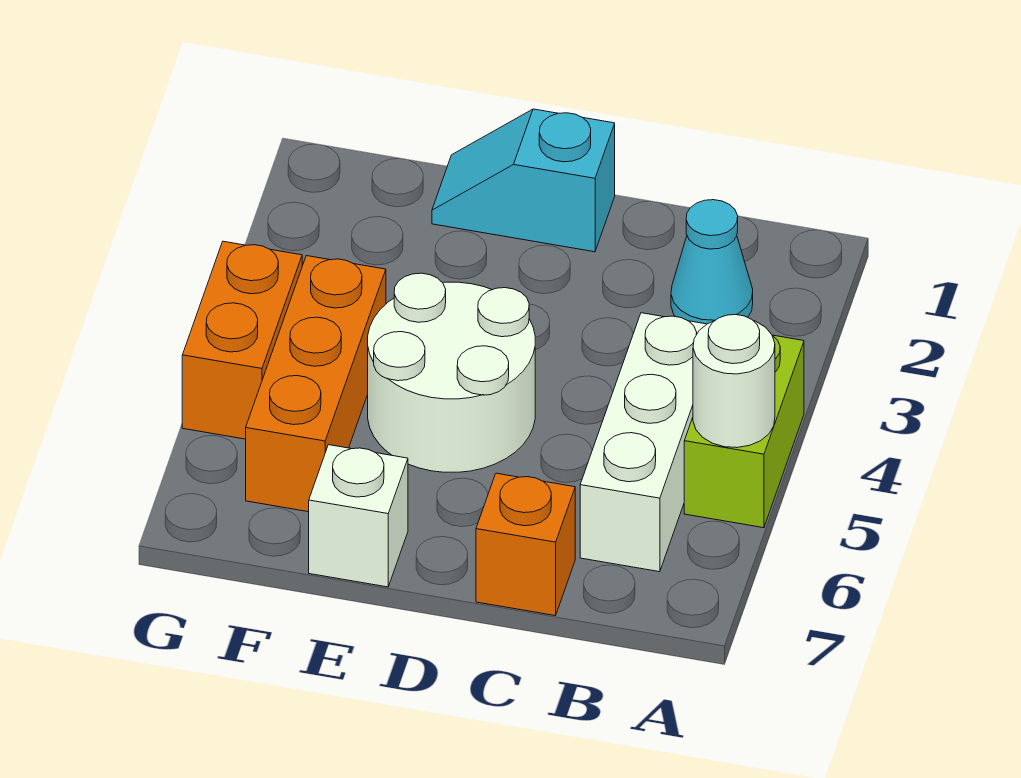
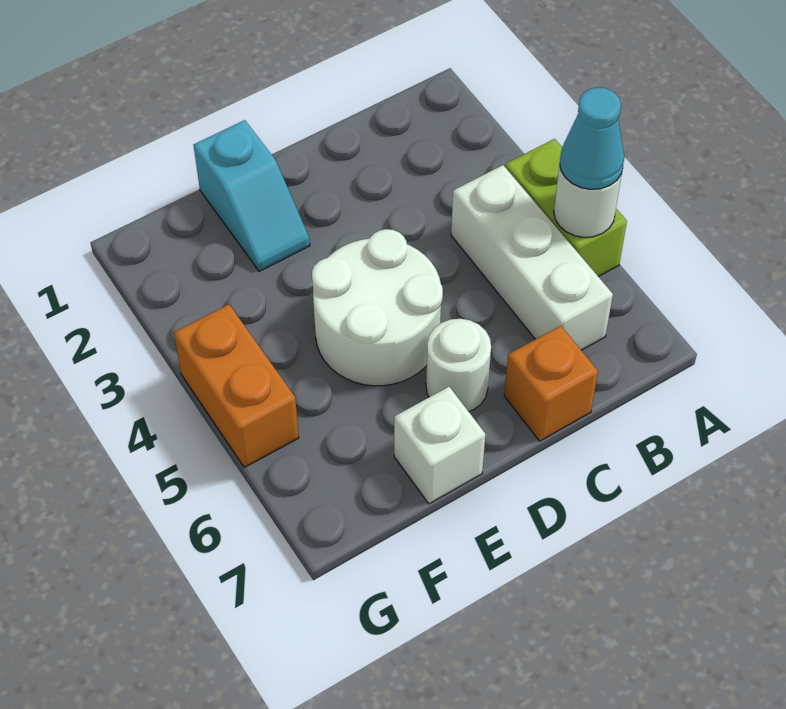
cyan 1x1 cone [671,200,753,324] -> cyan 1x1 cone moved to [560,87,624,189]
cyan 1x2 slope [432,109,615,252] -> cyan 1x2 slope turned to [194,120,310,271]
none -> white 1x1 round brick [426,319,491,412]
orange 1x3 brick [246,256,386,512] -> none

